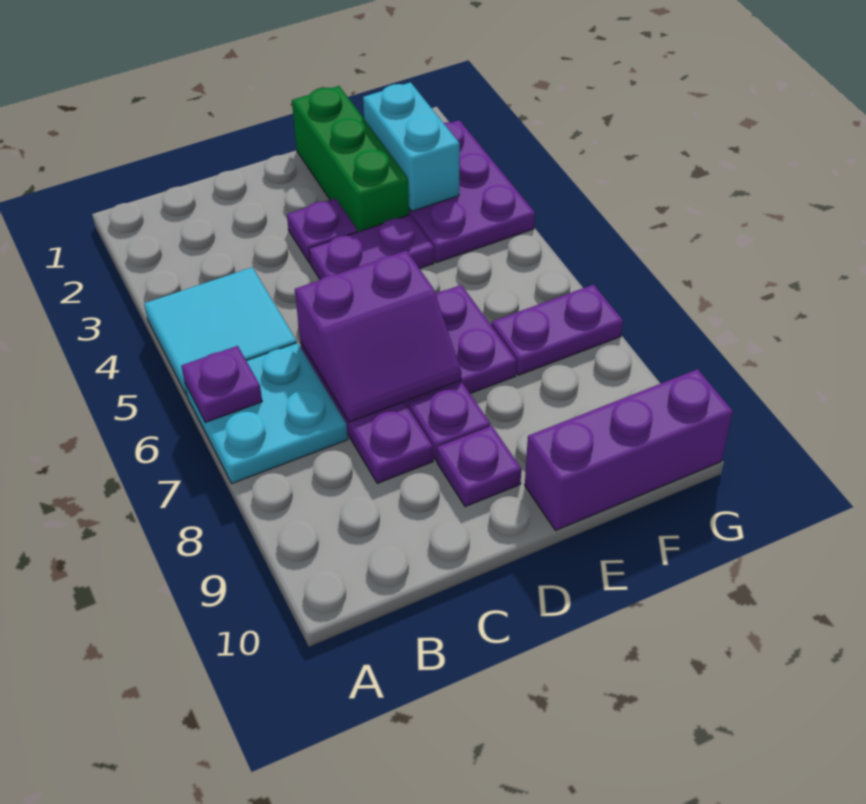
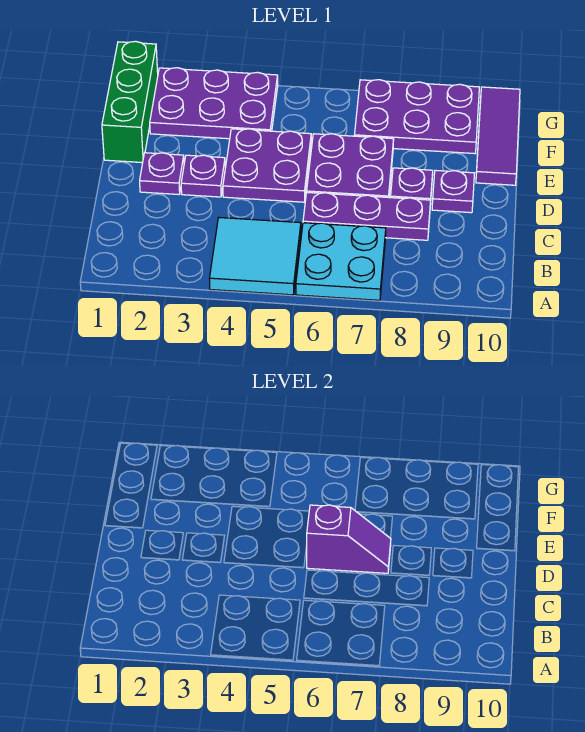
purple 1x1 plate [181,346,262,422] -> purple 1x1 plate moved to [140,153,184,194]
purple 2x2 slope [295,251,461,422] -> purple 1x2 slope [307,505,391,573]
purple 1x2 plate [309,215,434,279] -> purple 2x2 plate [223,129,311,202]
green 1x3 brick [292,86,409,232] -> green 1x3 brick turned to [102,41,158,163]
purple 1x3 brick [525,369,733,531] -> purple 1x3 tile [476,87,520,185]
cyan 1x2 brick [363,82,460,211] -> none
purple 1x2 plate [491,285,623,375] -> purple 2x3 plate [354,80,479,154]

